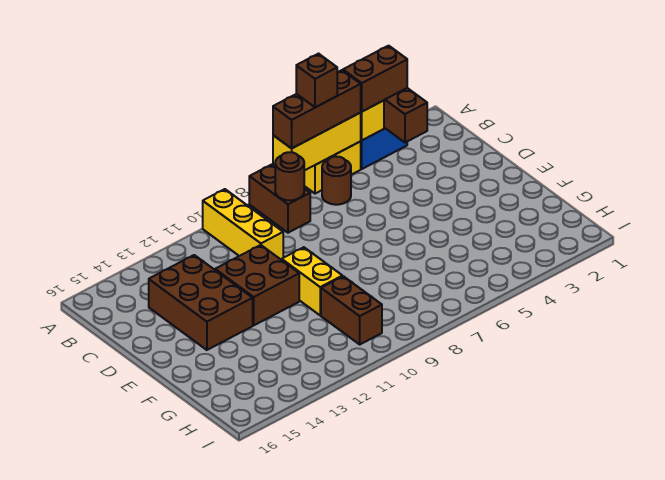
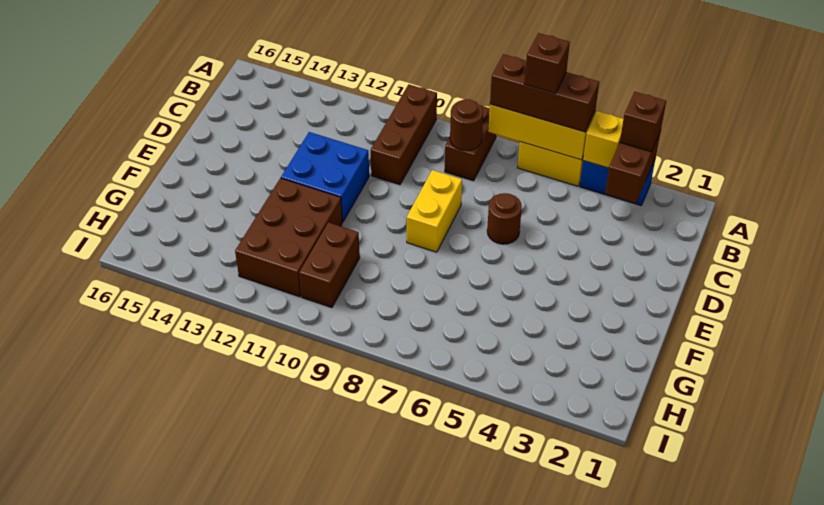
brown 1x2 brick [343,46,407,112] -> brown 1x1 brick [620,92,666,152]
yellow 1x3 brick [203,189,283,260] -> brown 1x3 brick [371,84,437,185]
brown 1x1 round brick [322,156,351,205] -> brown 1x1 round brick moved to [487,193,522,244]
brown 2x3 brick [149,255,253,350] -> brown 2x3 brick moved to [235,178,342,297]
brown 2x2 brick [215,245,299,325] -> blue 2x2 brick [281,132,369,222]
yellow 1x2 brick [282,247,342,315] -> yellow 1x2 brick moved to [407,170,462,252]

